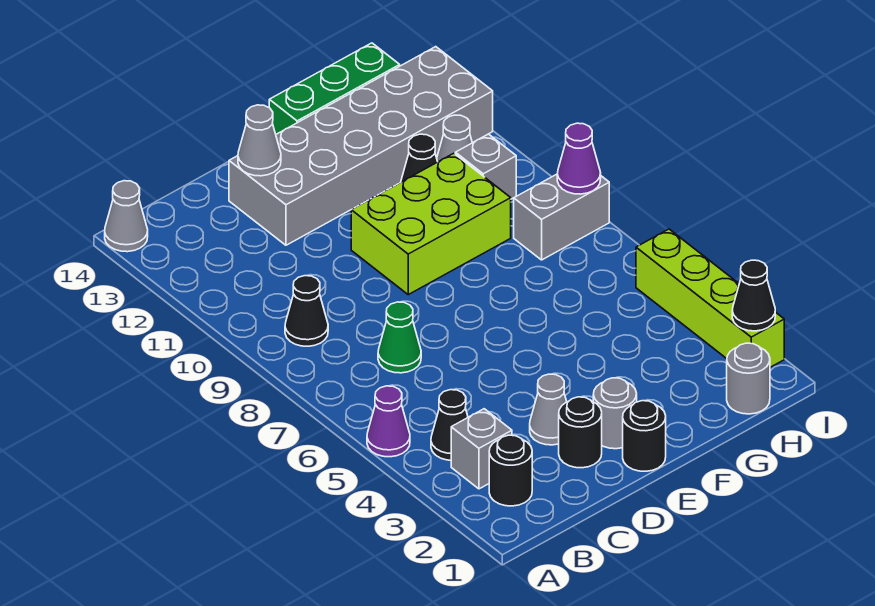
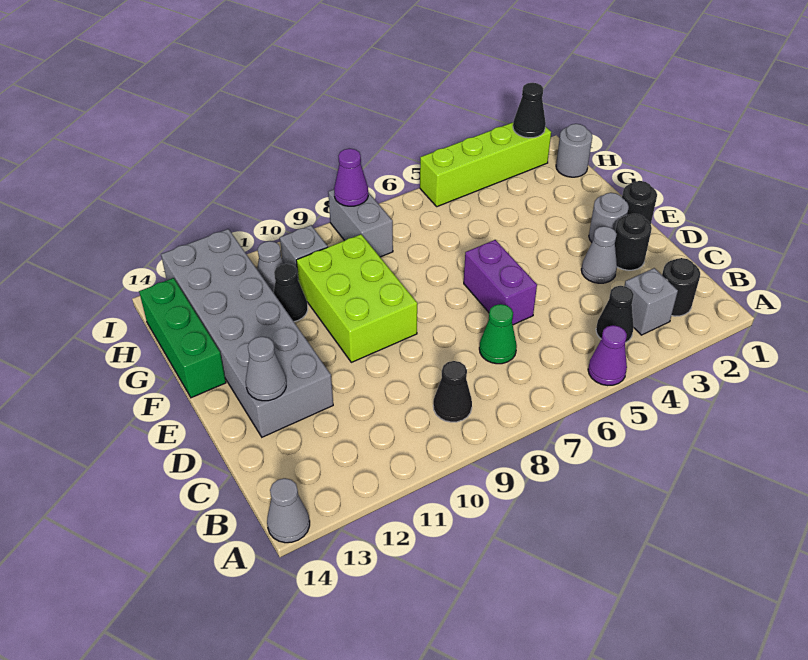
none -> purple 1x2 brick [464,240,537,325]

